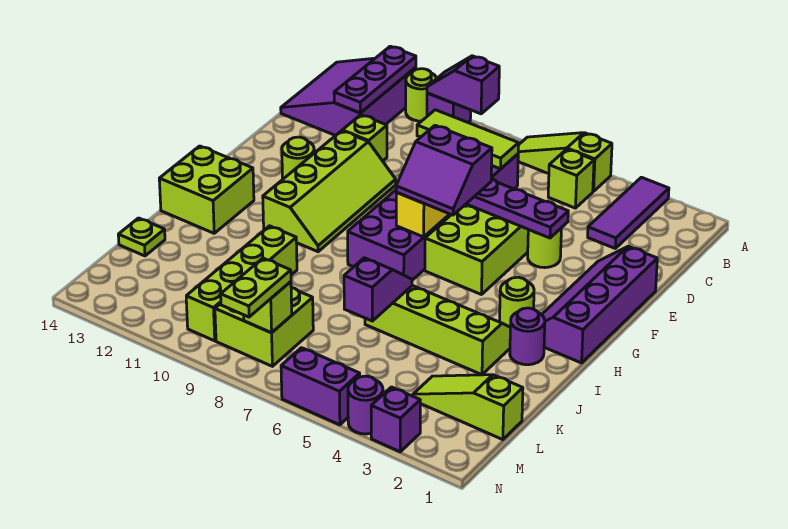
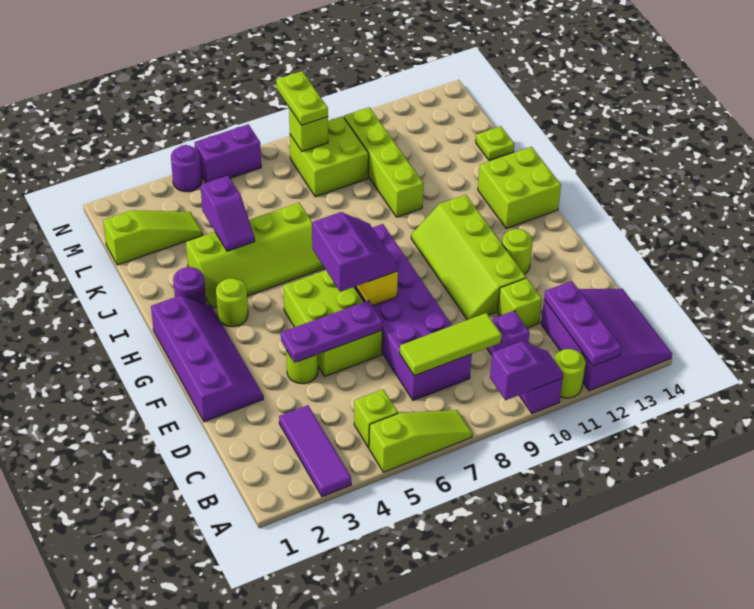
purple 2x2 slope [396,125,492,215] -> purple 2x2 slope turned to [312,212,398,292]
purple 1x2 slope [344,258,412,321] -> purple 1x2 slope moved to [201,176,255,251]
purple 1x1 brick [371,387,420,452] -> purple 1x1 brick moved to [487,311,530,355]

